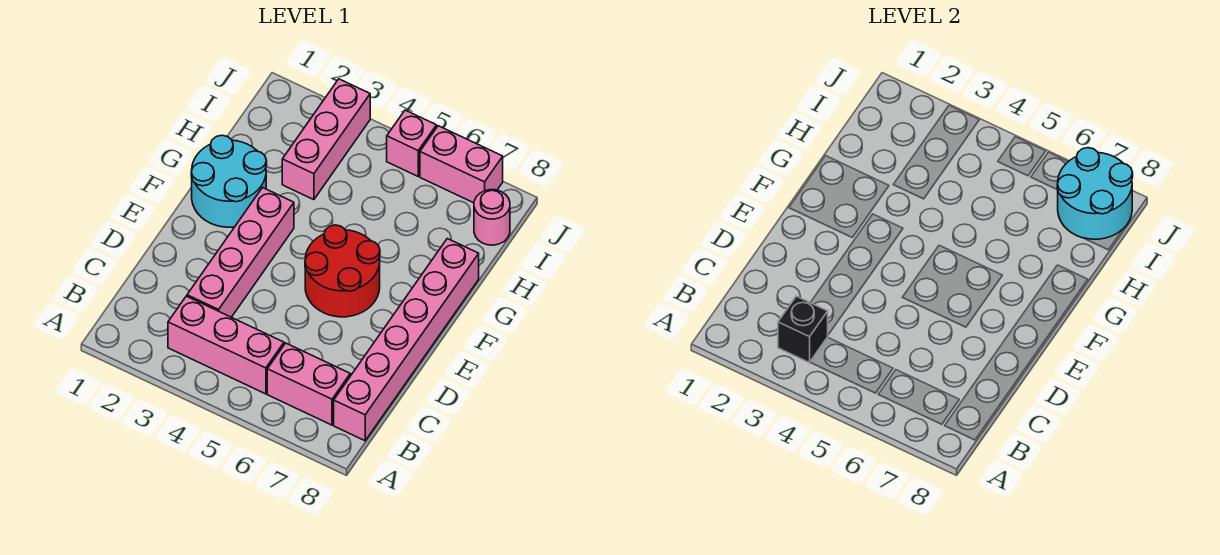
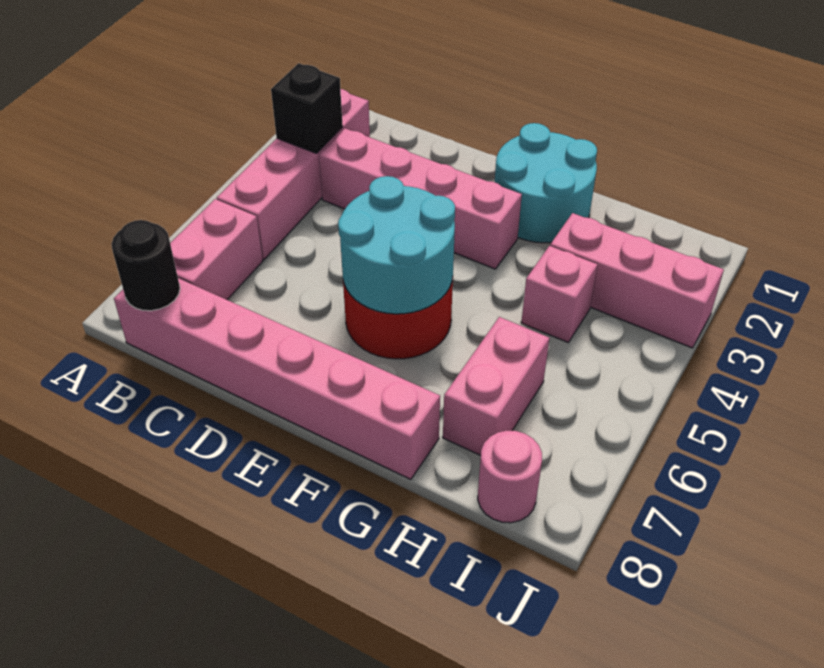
pink 1x3 brick [168,296,284,394] -> pink 1x4 brick [217,89,370,259]
none -> black 1x1 round brick [112,220,180,311]
cyan 2x2 round brick [1057,148,1133,239] -> cyan 2x2 round brick moved to [338,176,455,314]
pink 1x1 brick [387,110,437,176] -> pink 1x1 brick moved to [521,246,598,342]
pink 1x2 brick [420,126,503,203] -> pink 1x2 brick moved to [443,317,549,455]

